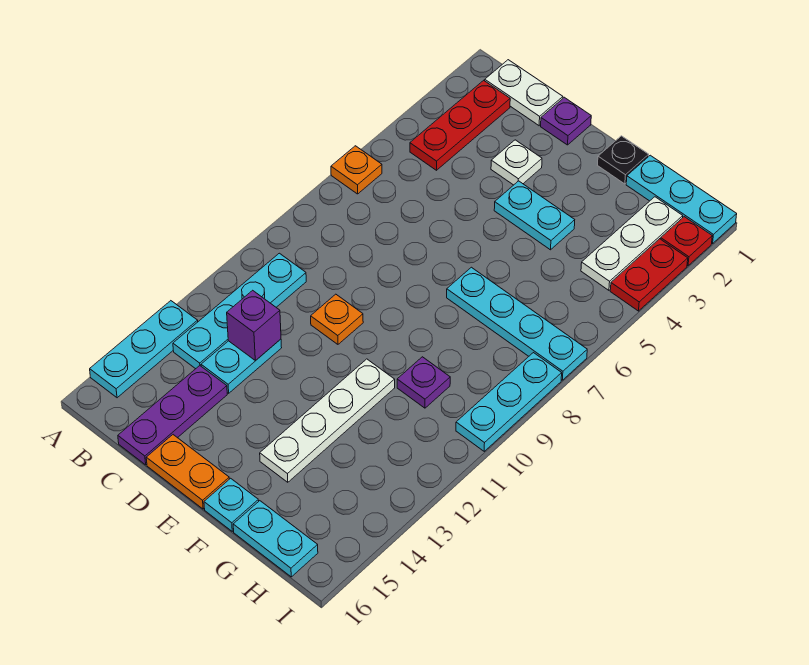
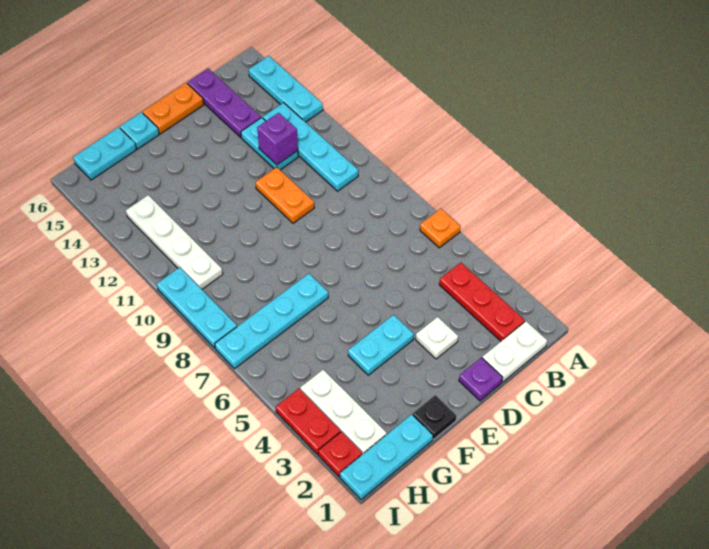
orange 1x1 plate [311,294,363,344] -> orange 1x2 plate [255,167,314,223]
white 1x4 plate [260,359,395,482] -> white 1x4 plate moved to [126,195,223,289]
purple 1x1 plate [397,357,450,408] -> none

